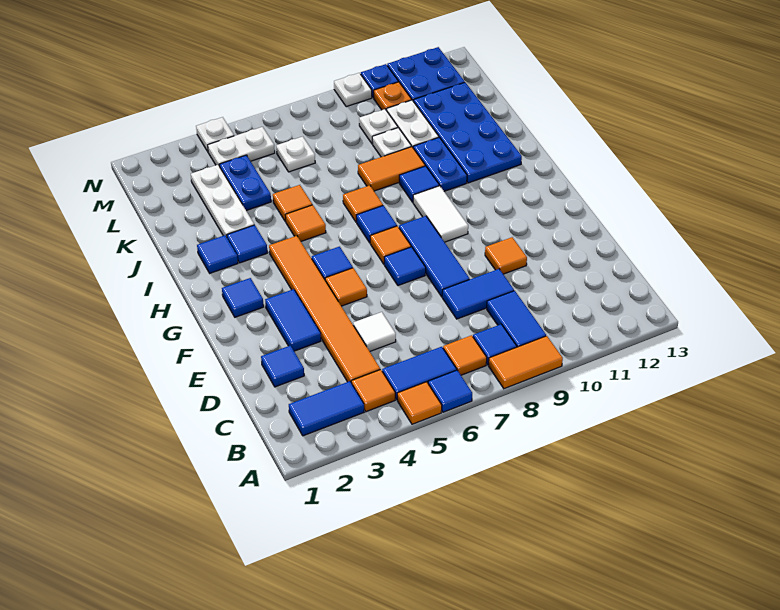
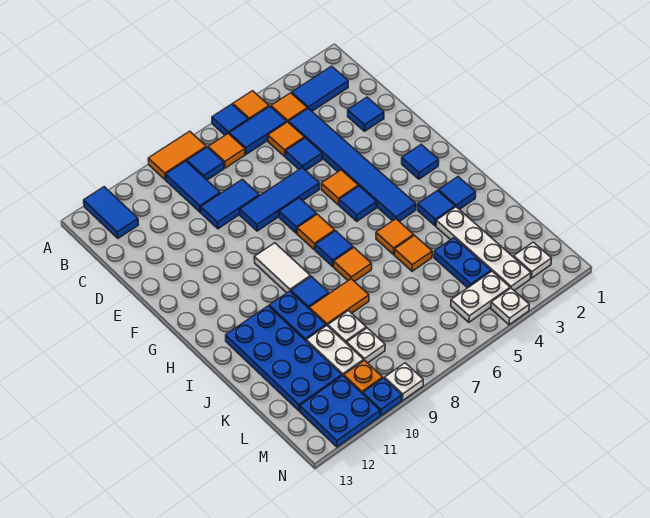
orange 1x6 tile [269,236,380,383] -> blue 1x6 tile [289,108,416,221]
white 1x1 tile [353,312,396,351] -> blue 1x1 tile [286,138,322,170]
blue 1x2 tile [265,289,321,351] -> blue 1x2 tile moved to [84,187,139,238]
blue 1x3 tile [399,216,470,297] -> blue 1x3 tile turned to [240,168,319,231]
orange 1x1 tile [485,237,527,274] -> orange 1x1 tile moved to [268,122,305,156]
white 1x3 plate [191,165,254,237] -> white 1x4 plate [436,207,531,290]
white 1x1 plate [276,136,315,172] -> white 1x1 plate moved to [514,242,552,278]

